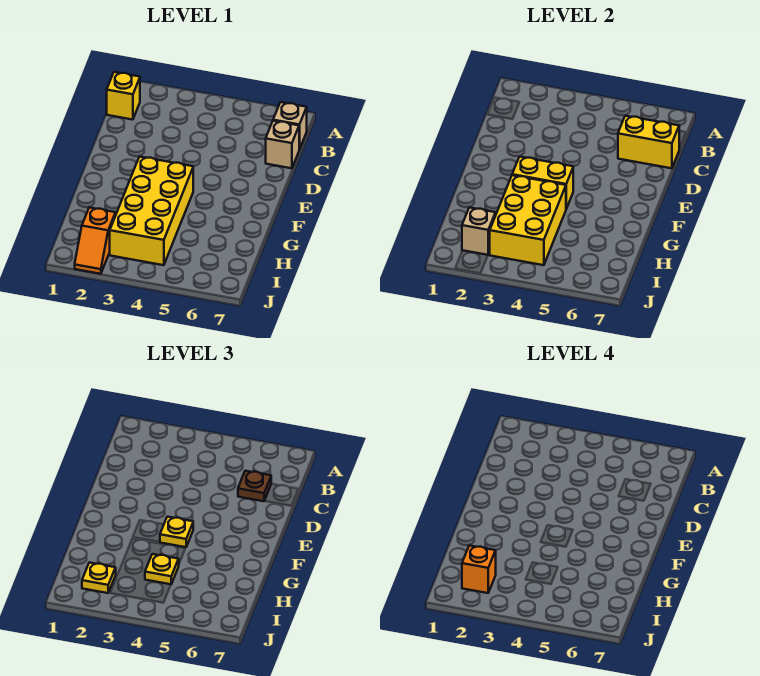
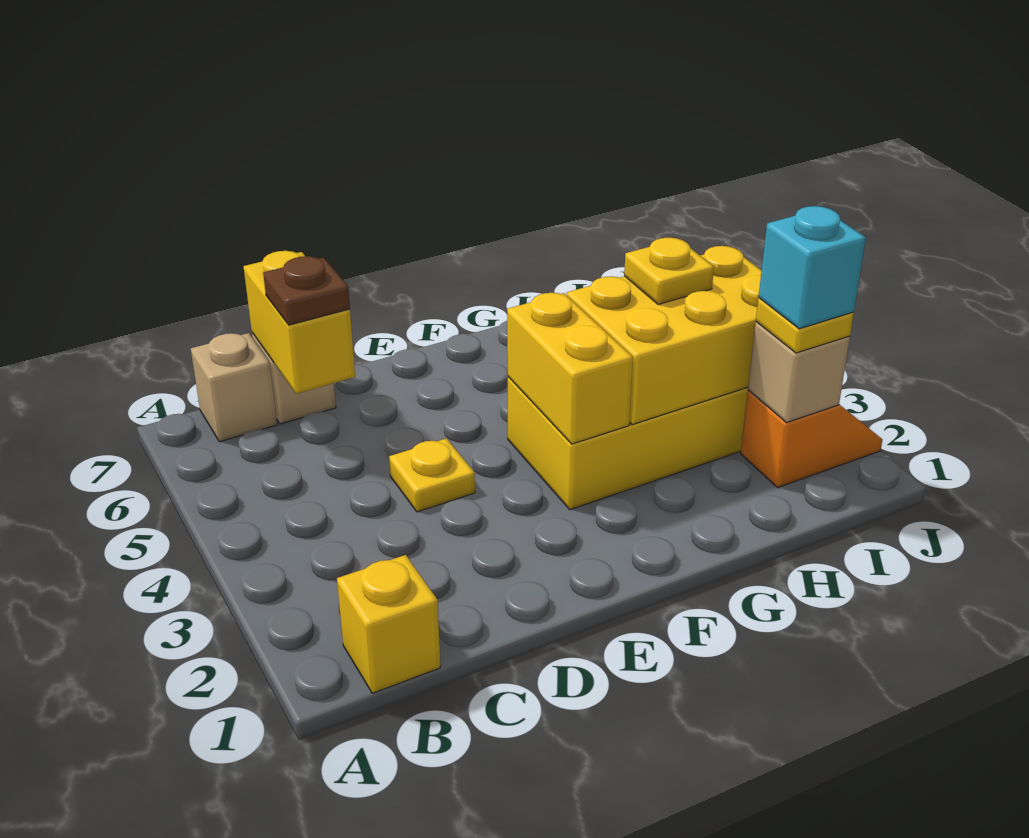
yellow 1x1 plate [160,517,193,547] -> yellow 1x1 plate moved to [389,438,475,512]
orange 1x1 brick [462,546,496,593] -> cyan 1x1 brick [759,206,866,329]

